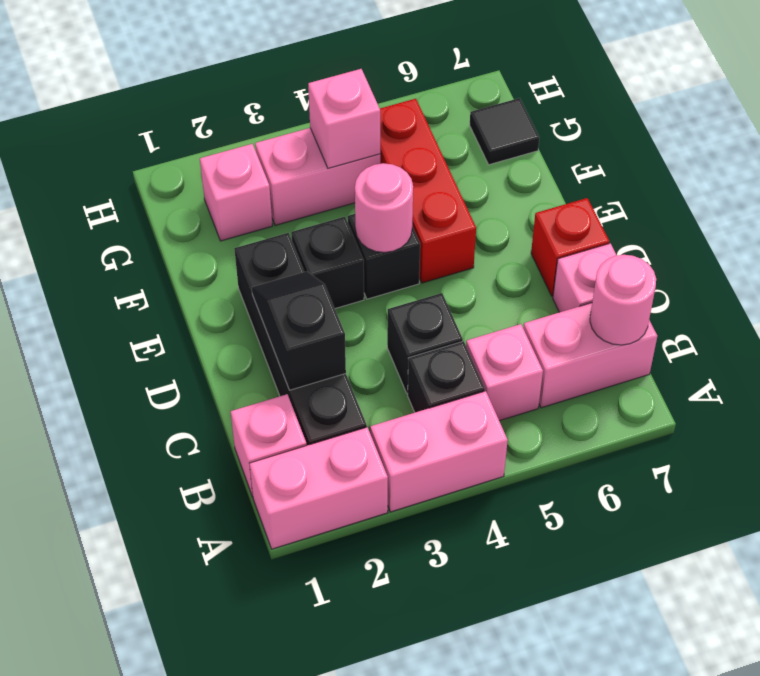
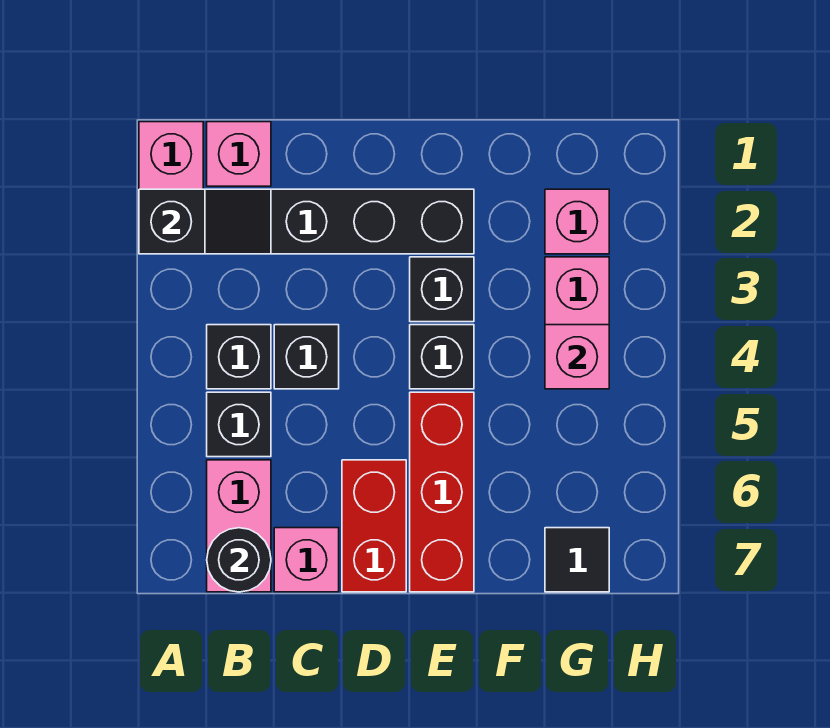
pink 1x2 brick [370,391,508,512] -> none
pink 1x1 brick [466,324,543,421] -> black 1x1 brick [207,392,271,457]
pink 1x1 round brick [590,255,656,345] -> black 1x1 round brick [207,528,271,592]
black 1x2 slope [252,271,346,390] -> black 1x2 slope moved to [139,189,271,254]
red 1x1 brick [531,198,609,296] -> red 1x2 brick [342,460,406,592]
pink 1x1 round brick [355,163,413,253] -> none
red 1x3 brick [380,99,476,283] -> red 1x3 brick turned to [410,392,474,592]

